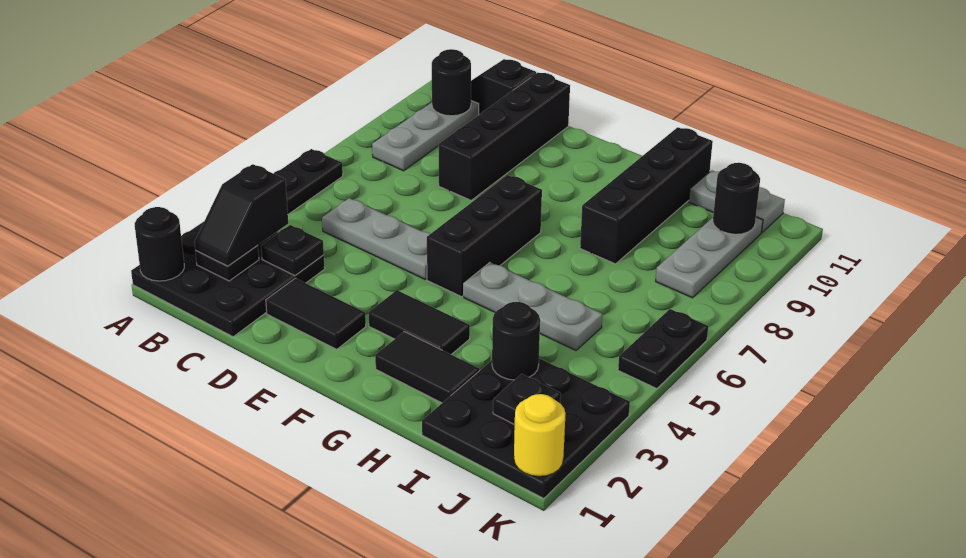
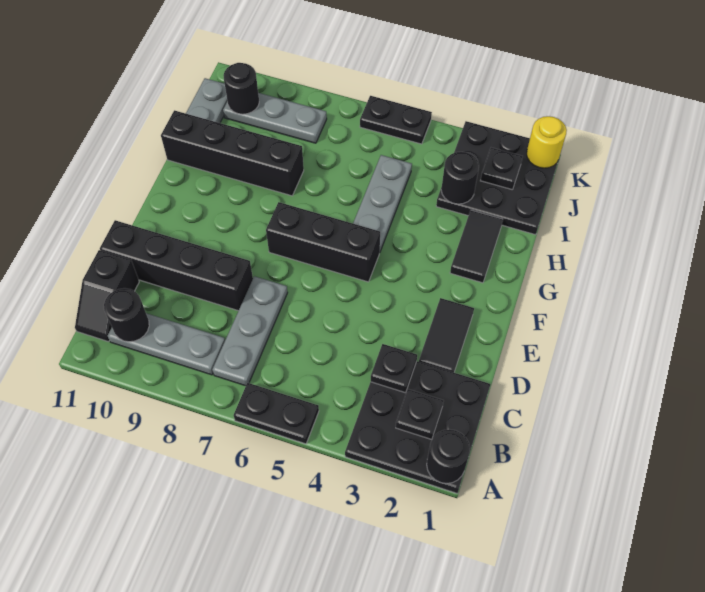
black 1x2 slope [194,164,288,266] -> none
grey 1x3 plate [322,198,430,279] -> grey 1x3 plate moved to [212,276,288,386]
black 1x2 tile [369,290,470,354] -> none

